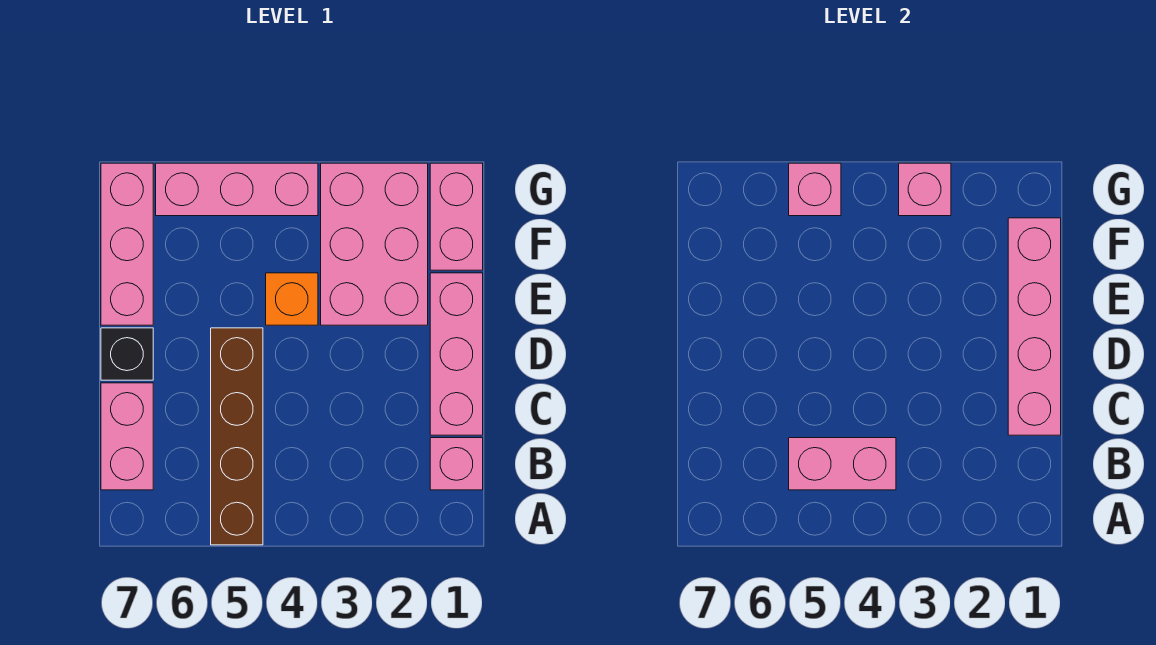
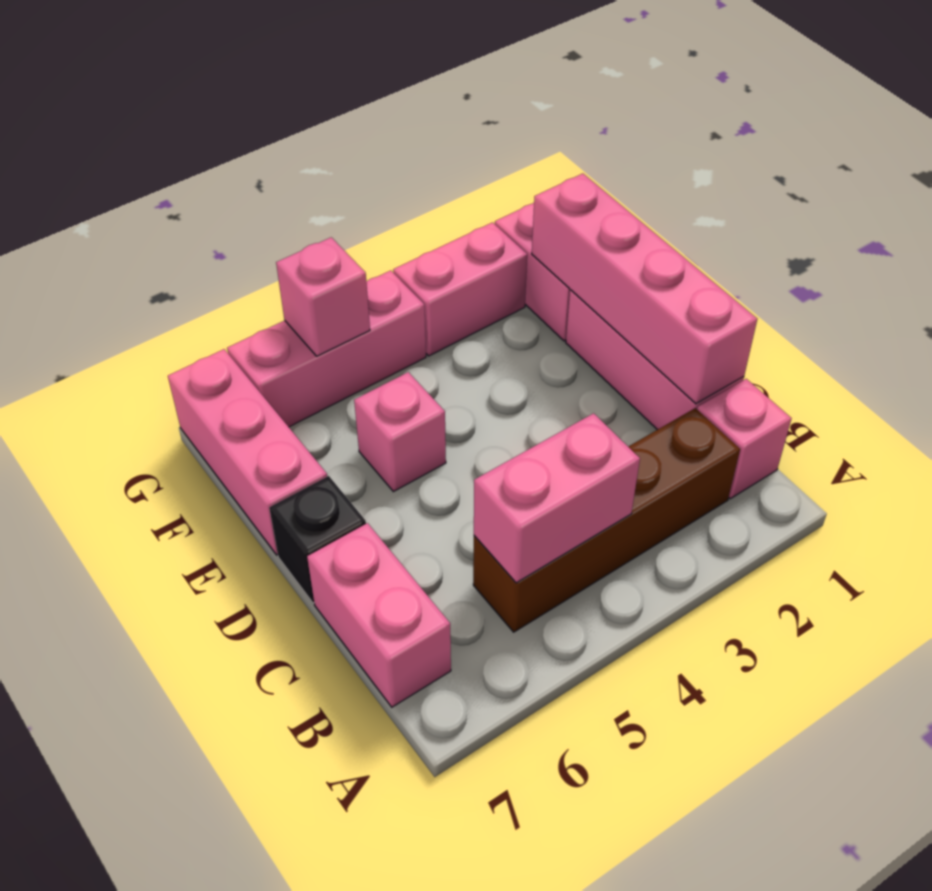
brown 1x4 brick [211,328,263,545] -> brown 1x4 brick turned to [473,408,740,632]
pink 2x3 brick [321,163,428,325] -> pink 1x2 brick [393,222,527,356]
orange 1x1 brick [266,273,318,325] -> none
pink 1x1 brick [899,163,951,216] -> pink 1x1 brick moved to [354,372,446,492]

